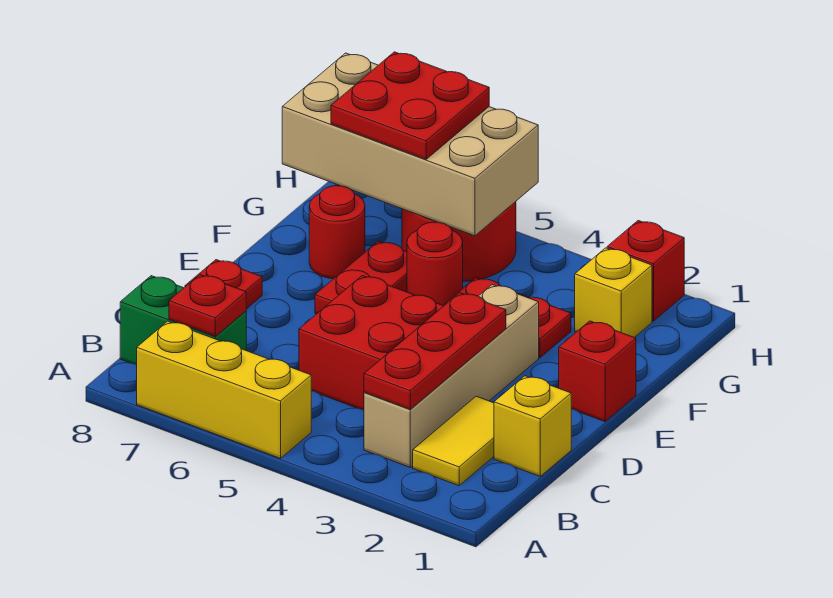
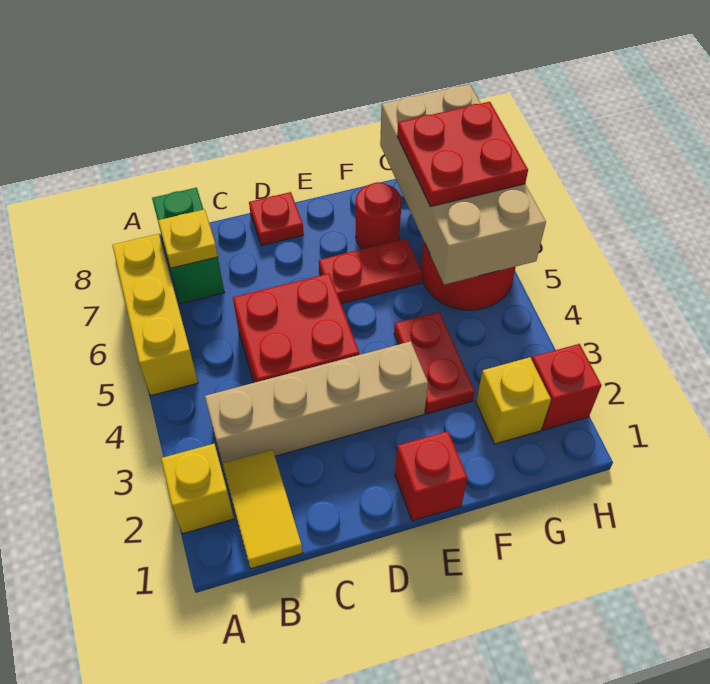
yellow 1x2 tile [413,396,494,486] -> yellow 1x2 tile turned to [222,449,302,569]
red 1x3 plate [364,293,506,409] -> none
red 1x1 plate [169,275,246,336] -> yellow 1x1 plate [158,209,218,268]
yellow 1x1 brick [494,376,571,476] -> yellow 1x1 brick moved to [161,444,234,534]
red 1x1 round brick [407,222,463,306] -> none

